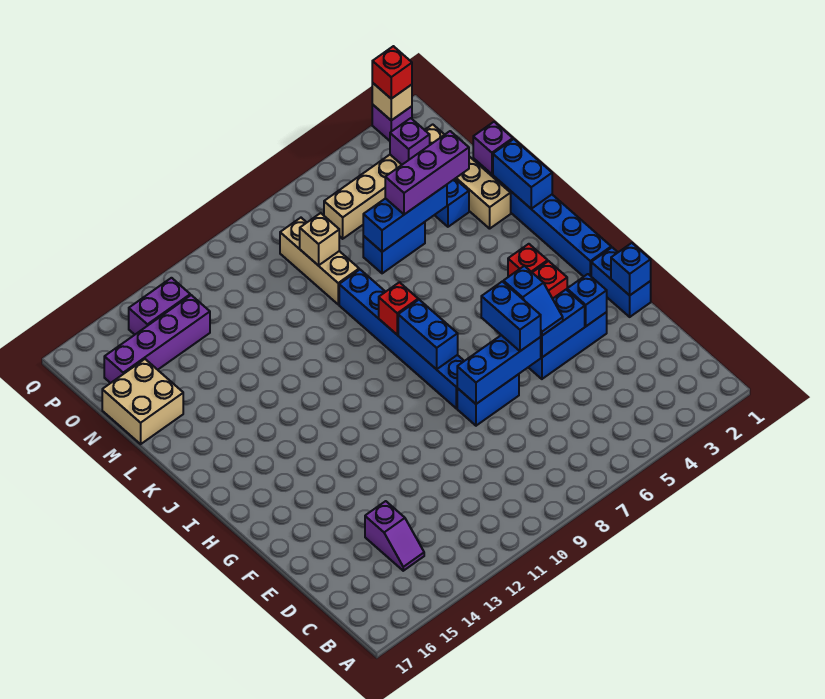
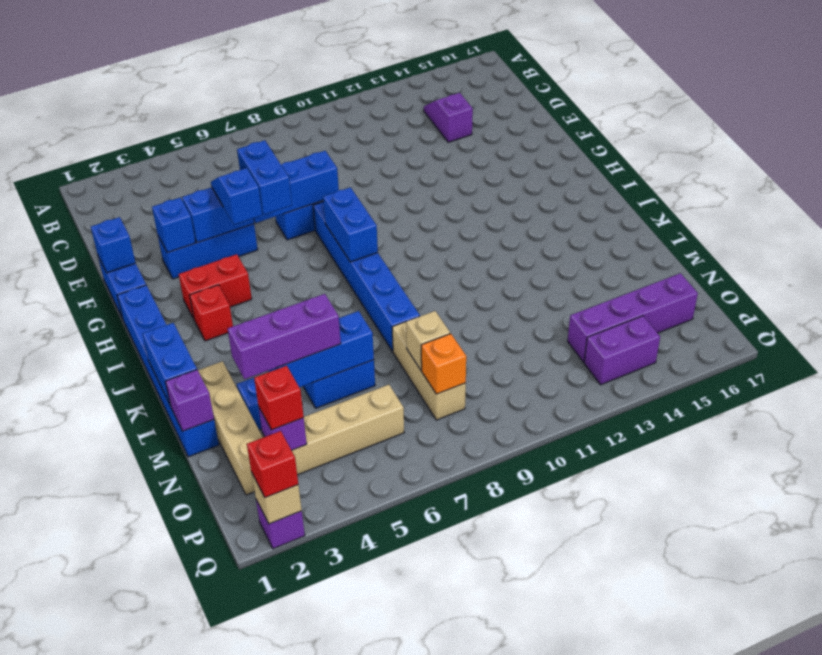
red 1x1 brick [379,282,418,335] -> red 1x1 brick moved to [254,366,304,430]
tan 2x2 brick [102,359,183,444] -> none
none -> orange 1x1 brick [421,334,466,394]

